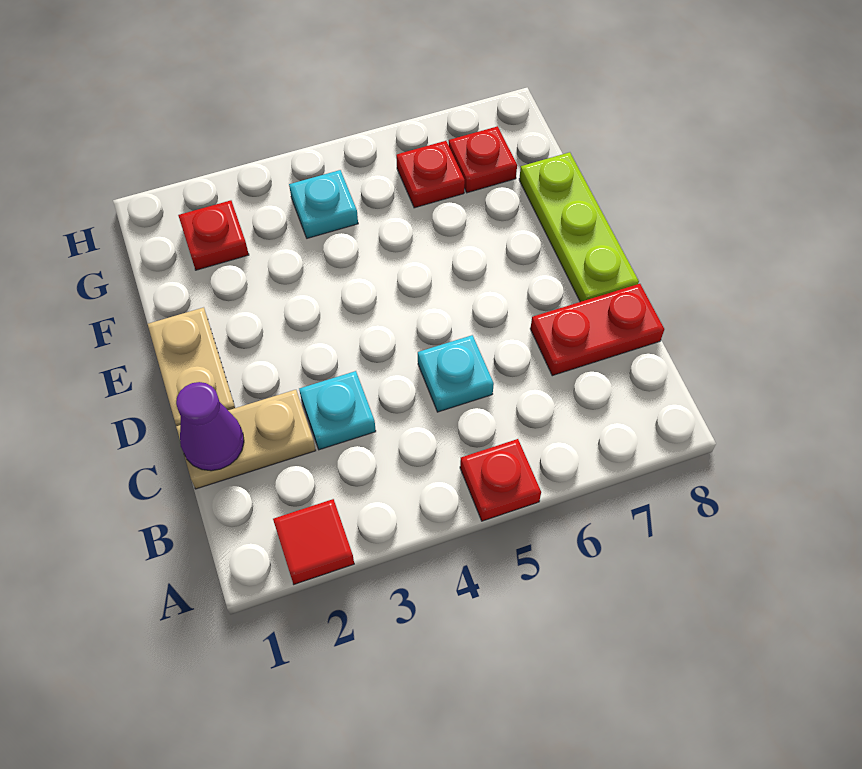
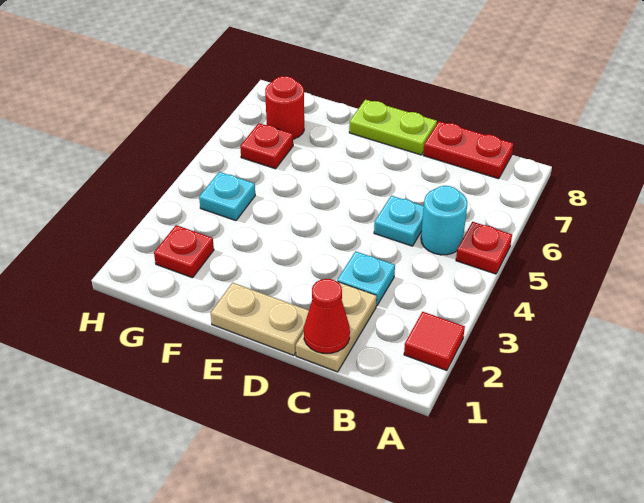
none -> cyan 1x1 round brick [421,186,467,255]
purple 1x1 cone [176,382,244,471] -> red 1x1 cone [304,279,350,353]
red 1x2 plate [530,284,664,376] -> red 1x2 plate turned to [423,121,513,179]
lime 1x3 plate [519,152,639,302] -> lime 1x2 plate [349,100,437,155]
red 1x1 plate [449,126,517,193] -> red 1x1 round brick [265,76,304,139]

